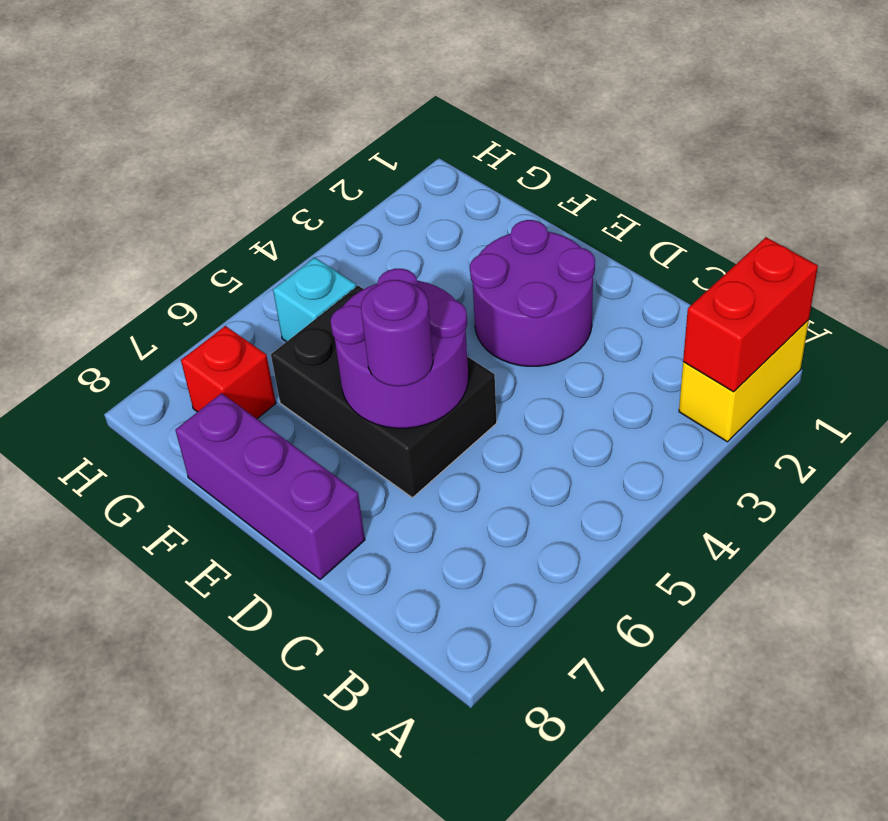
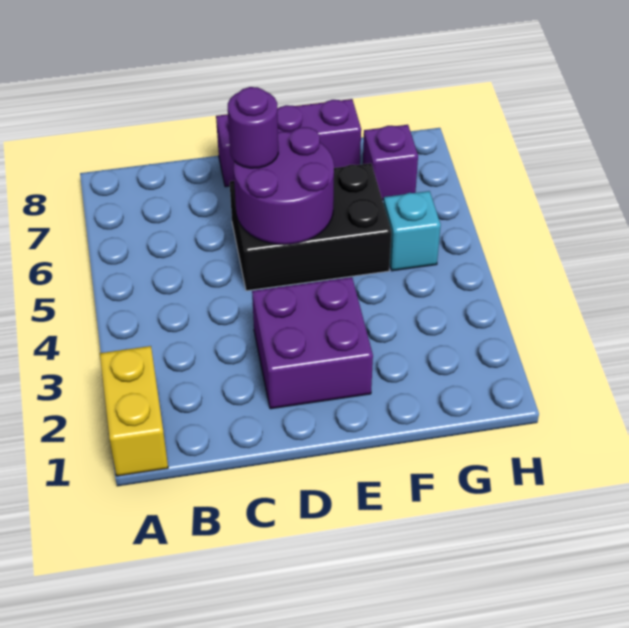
red 1x2 brick [683,237,818,392] -> none
purple 2x2 round brick [470,220,595,366] -> purple 2x2 brick [252,277,373,409]
red 1x1 brick [181,326,276,419] -> purple 1x1 brick [363,125,418,200]

